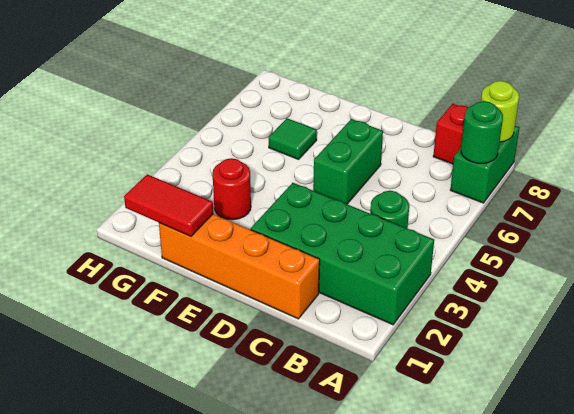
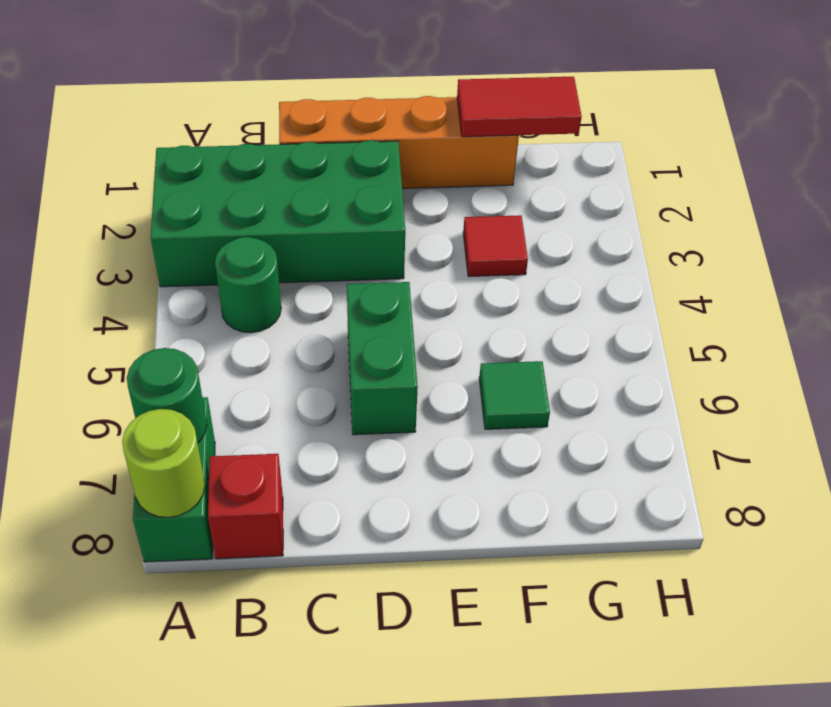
red 1x1 round brick [213,158,251,220] -> red 1x1 tile [463,215,528,277]

